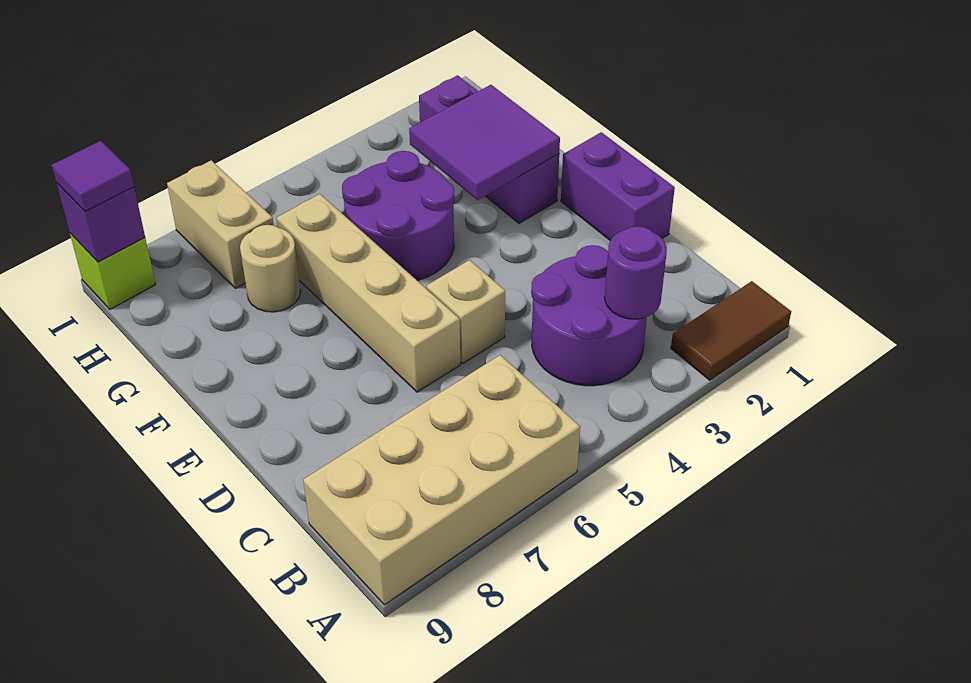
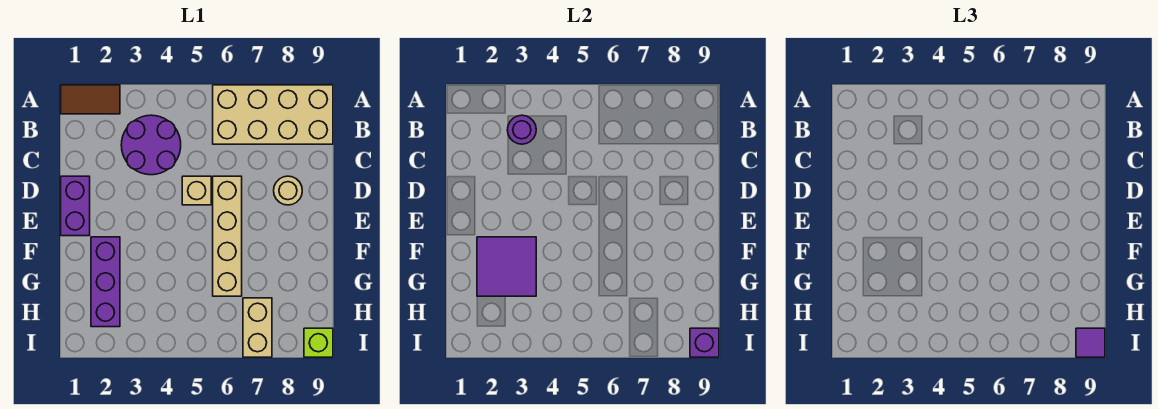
purple 2x2 round brick [342,151,454,280] -> none
tan 1x1 round brick [240,225,301,312] -> tan 1x1 round brick moved to [274,176,302,205]

